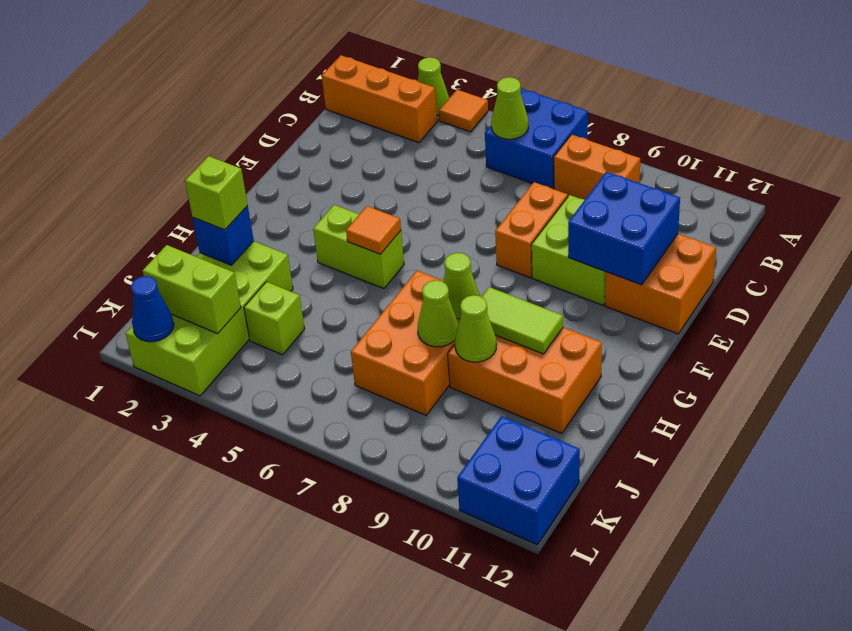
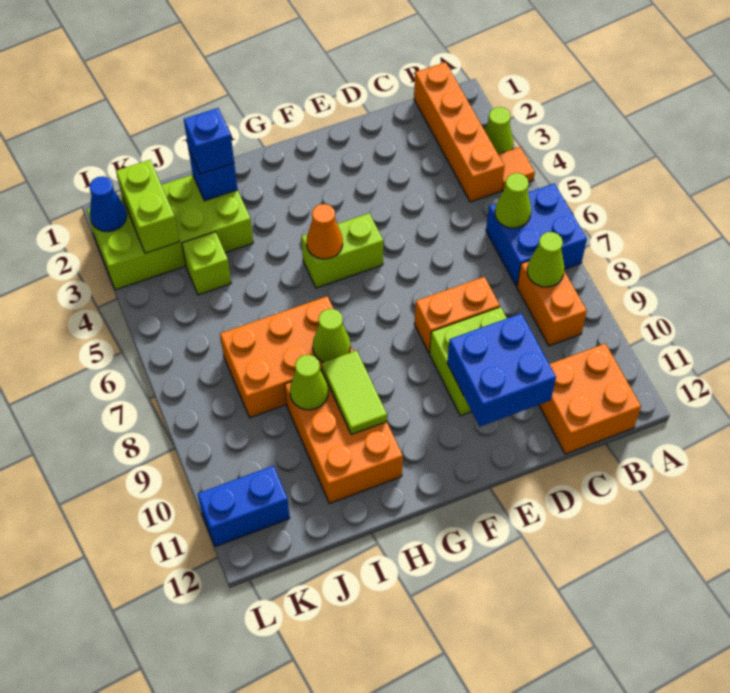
orange 1x3 brick [322,55,437,143] -> orange 1x4 brick [414,62,505,202]
orange 2x2 brick [605,234,716,334] -> orange 2x2 brick moved to [539,343,641,454]
lime 1x2 brick [313,205,404,289] -> lime 1x2 brick turned to [301,213,383,288]
orange 1x1 tile [346,206,401,254] -> orange 1x1 cone [307,204,343,259]
lime 1x1 brick [185,156,248,230] -> blue 1x1 brick [184,108,234,174]
lime 1x1 cone [418,280,459,347] -> lime 1x1 cone moved to [527,232,564,287]
blue 2x2 brick [457,416,580,545] -> blue 1x2 brick [198,466,290,547]

